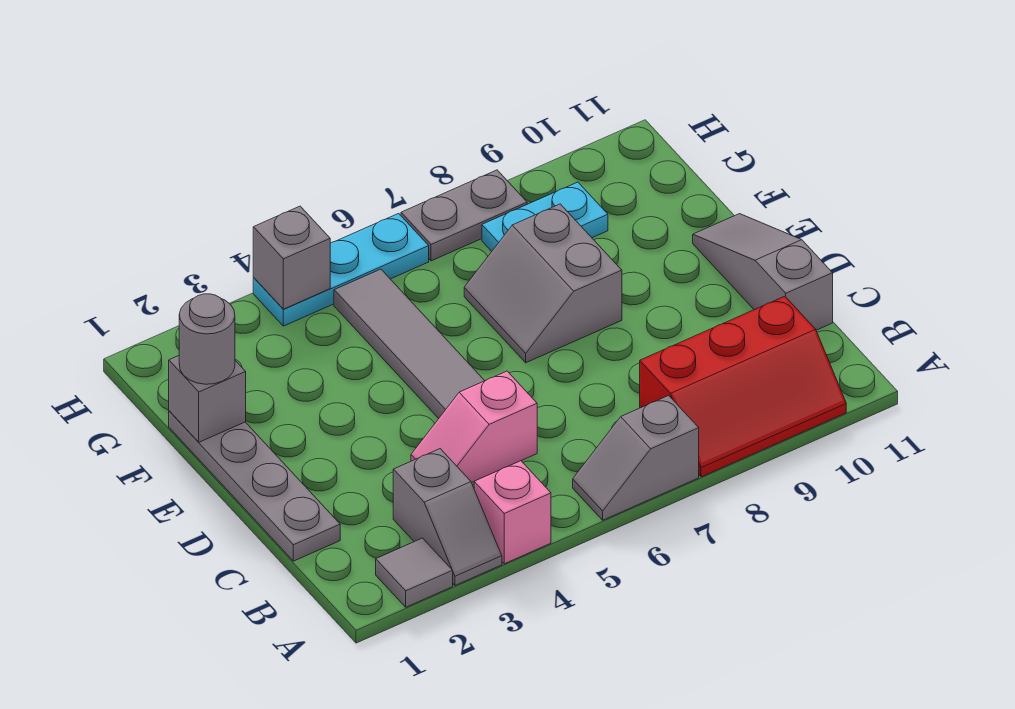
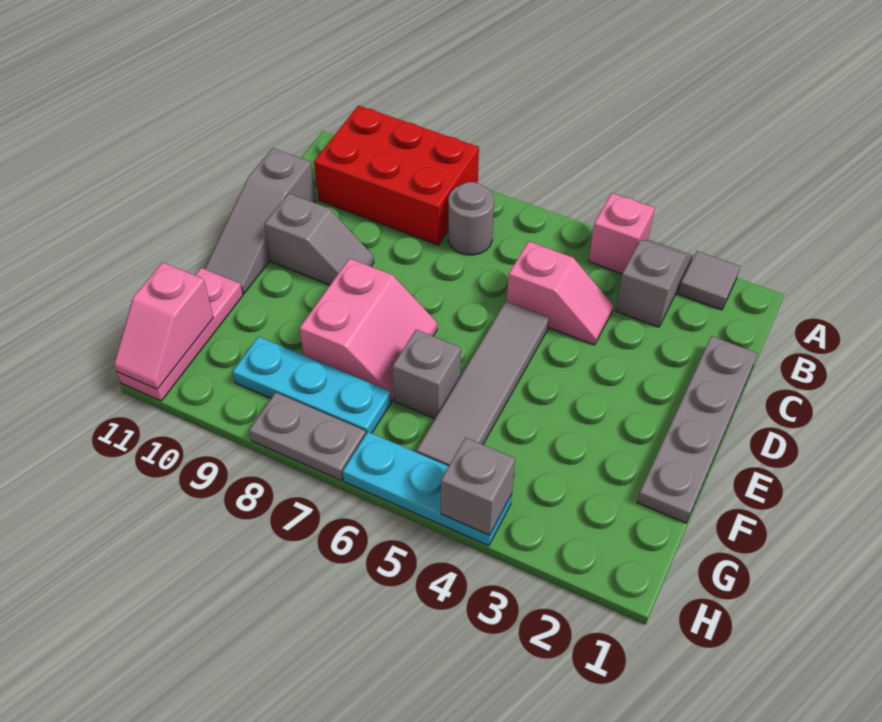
grey 1x2 slope [573,395,699,520] -> grey 1x2 slope moved to [265,193,374,285]
red 2x3 slope [640,296,846,477] -> red 2x3 brick [314,106,479,245]
grey 2x2 slope [464,204,622,363] -> pink 2x2 slope [300,258,437,400]
grey 1x1 brick [169,356,246,442] -> grey 1x1 brick moved to [393,330,461,419]
grey 1x1 round brick [179,294,235,384] -> grey 1x1 round brick moved to [448,182,494,255]
none -> pink 1x3 plate [117,268,243,401]
cyan 1x2 plate [482,182,608,251] -> cyan 1x3 plate [233,337,391,434]
none -> pink 1x2 slope [114,262,213,389]

